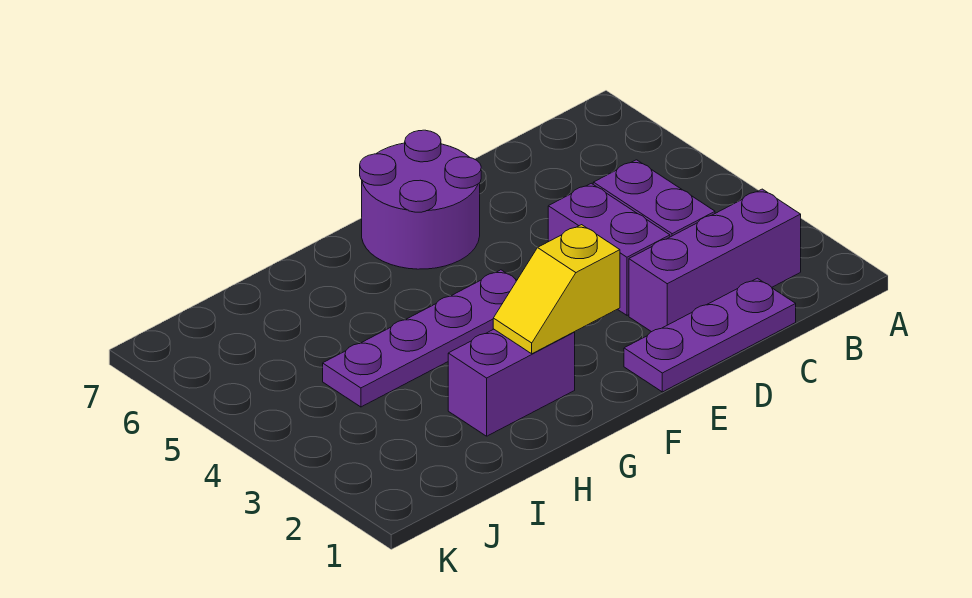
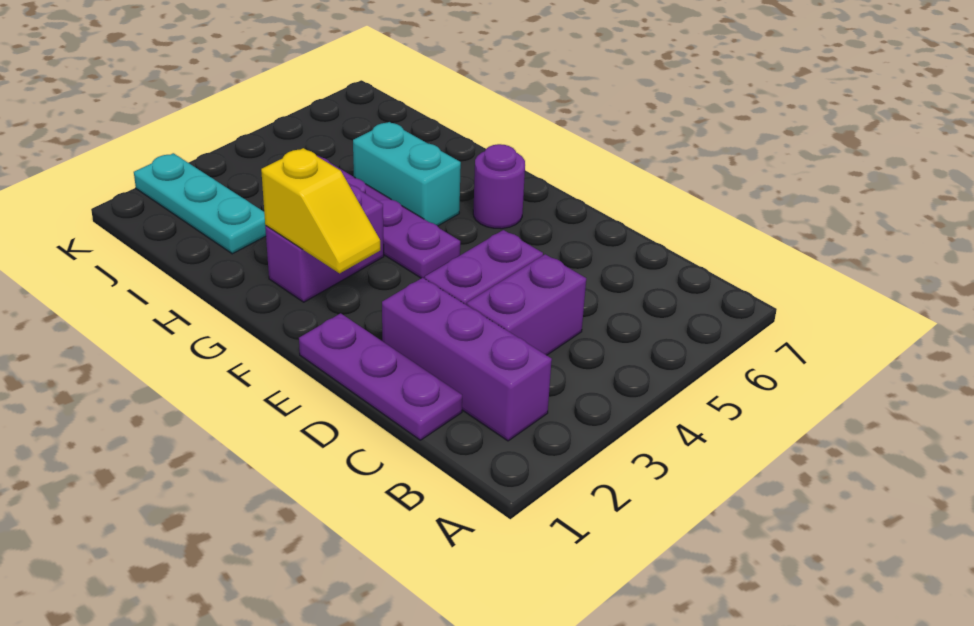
purple 2x2 round brick [360,130,481,269] -> purple 1x1 round brick [473,144,525,229]
yellow 1x2 slope [493,225,620,354] -> yellow 1x2 slope turned to [261,148,380,273]
purple 1x2 brick [448,329,575,436] -> purple 1x2 brick turned to [265,183,384,302]
none -> cyan 1x2 brick [353,122,461,226]
none -> cyan 1x3 plate [134,153,266,254]

